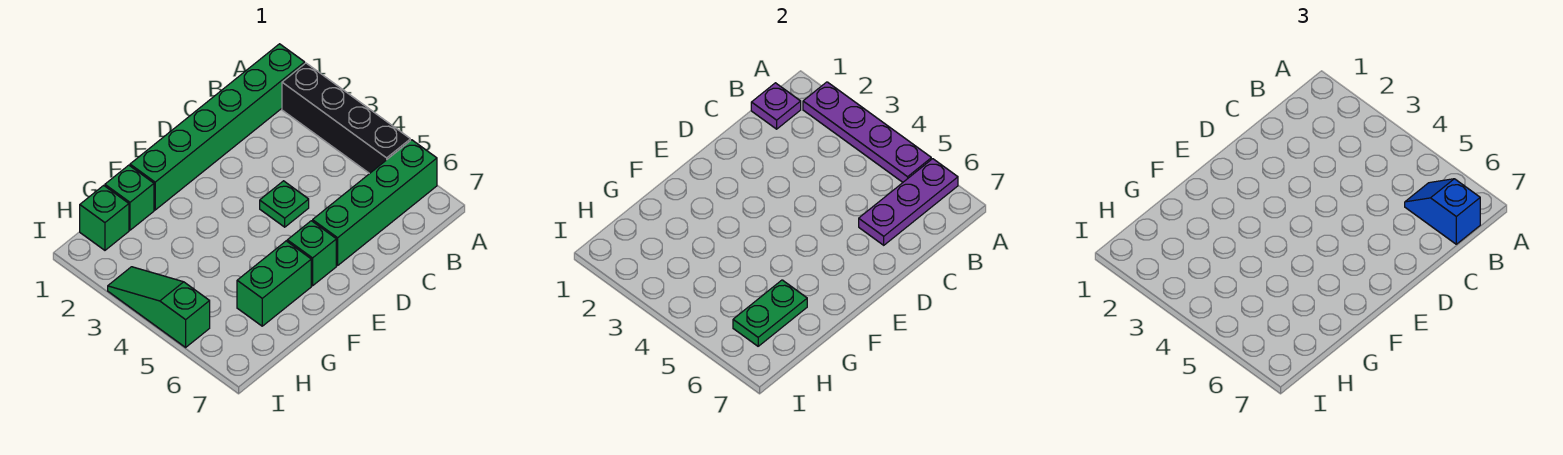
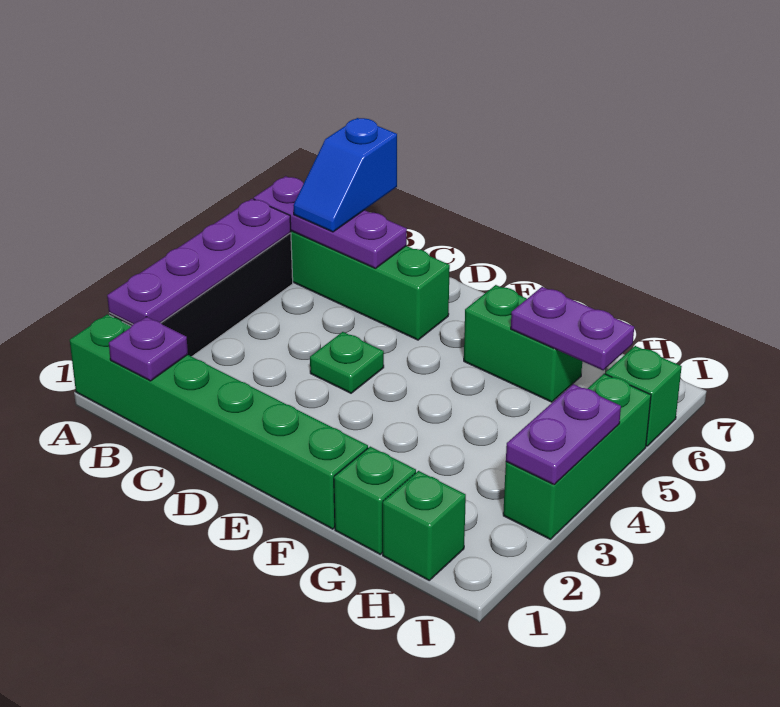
green 1x1 brick [287,221,336,286] -> green 1x1 brick moved to [605,346,682,446]
green 1x2 plate [733,280,807,346] -> purple 1x2 plate [511,287,634,370]
green 1x3 slope [108,267,210,347] -> green 1x3 brick [503,374,651,539]
none -> purple 1x2 plate [506,384,621,485]

